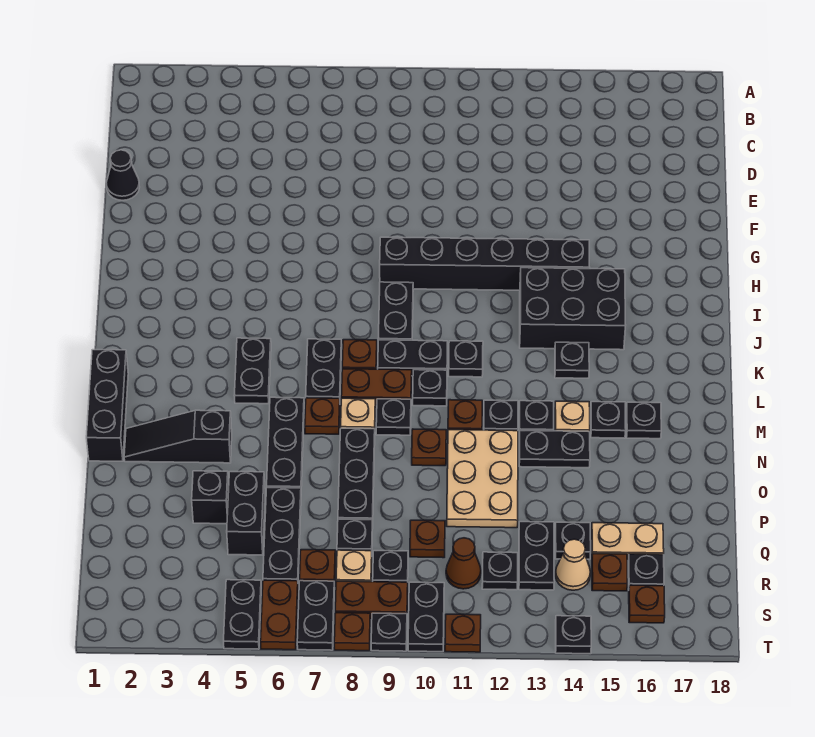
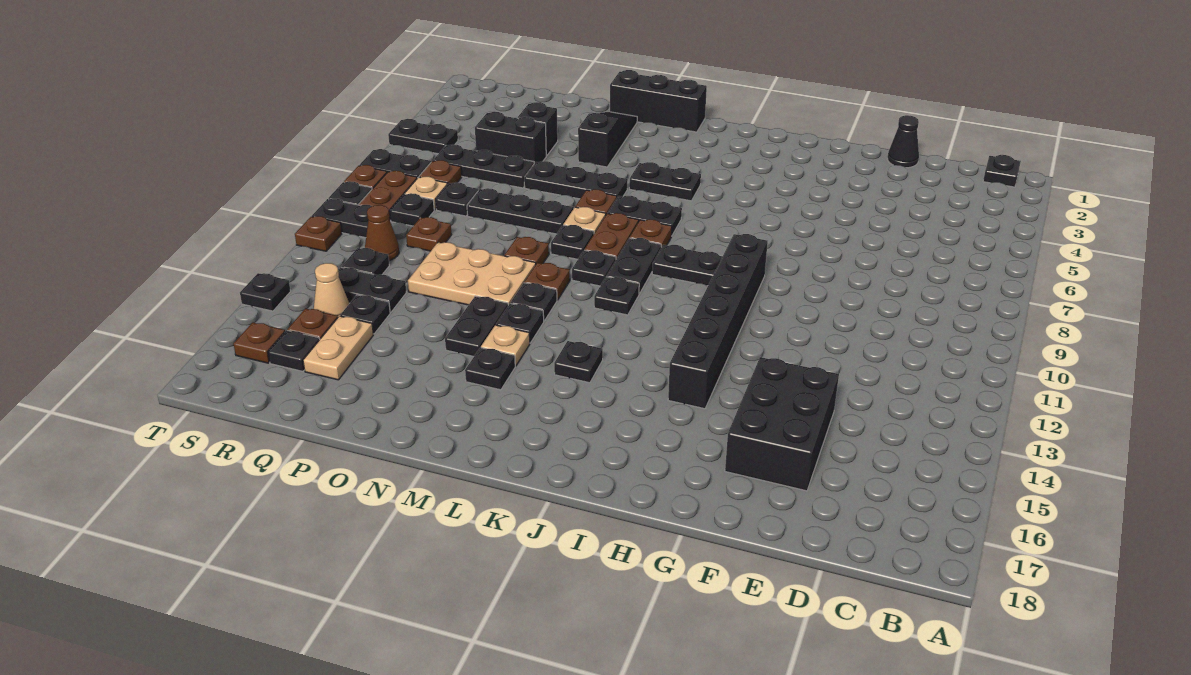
black 2x3 brick [520,268,626,350] -> black 2x3 brick moved to [725,357,839,491]
black 1x1 plate [626,402,661,439] -> black 1x1 plate moved to [983,155,1021,187]
brown 1x2 plate [260,580,298,650] -> none

